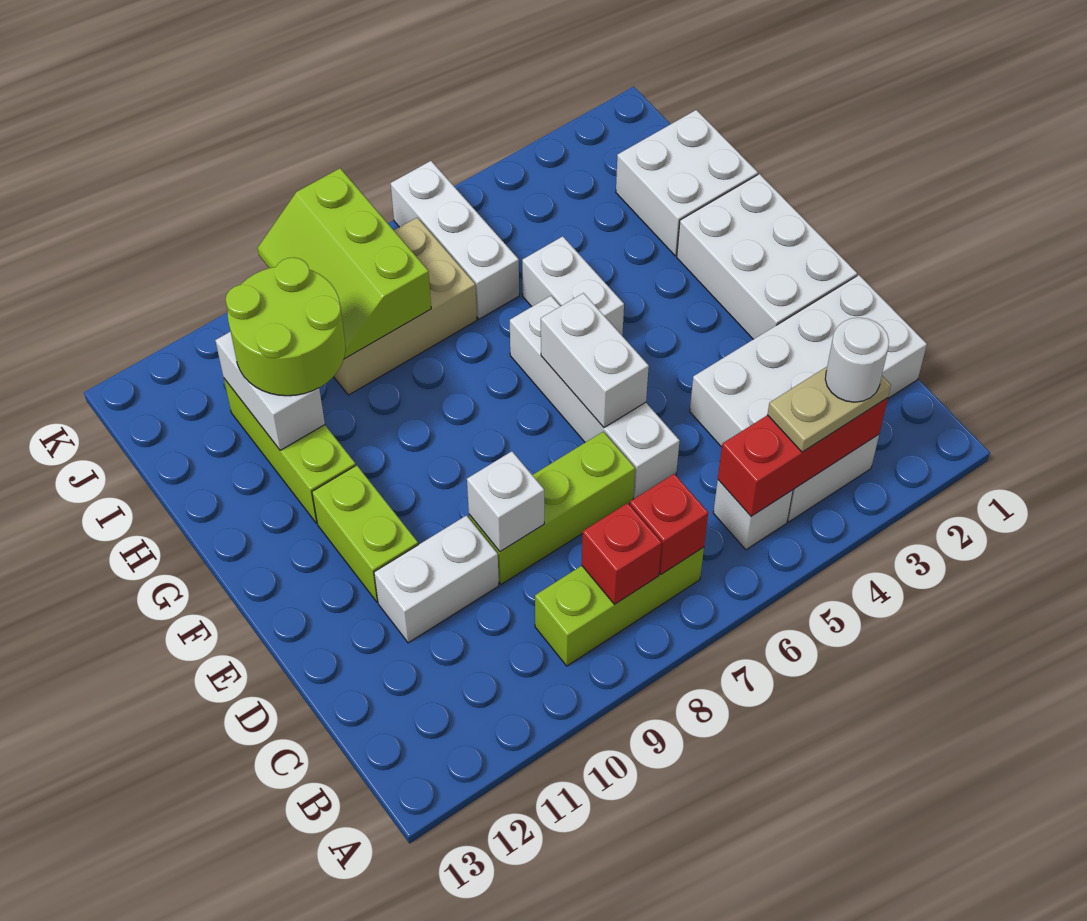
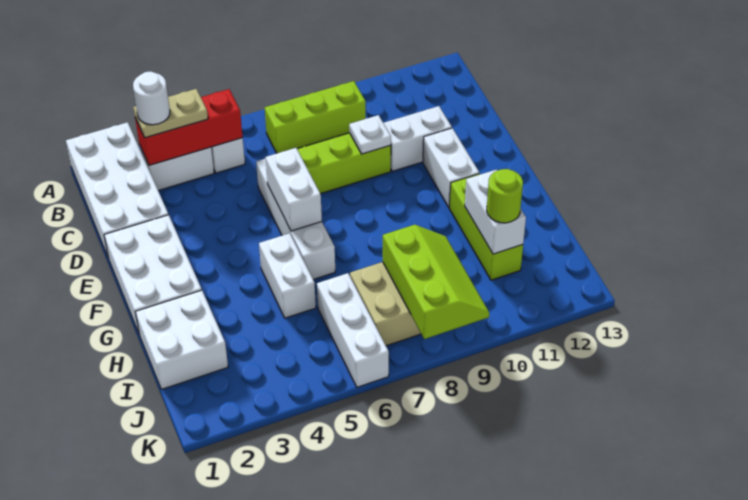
red 1x1 brick [630,474,708,574] -> none
red 1x1 brick [582,503,662,604] -> none
white 2x4 brick [690,275,927,447] -> white 2x4 brick turned to [66,122,168,257]
white 1x1 brick [467,451,544,552] -> white 1x1 plate [349,115,391,154]
lime 1x2 brick [312,465,418,602] -> white 1x2 brick [423,128,479,207]
lime 2x2 round brick [226,258,346,396] -> lime 1x1 round brick [487,169,523,223]

